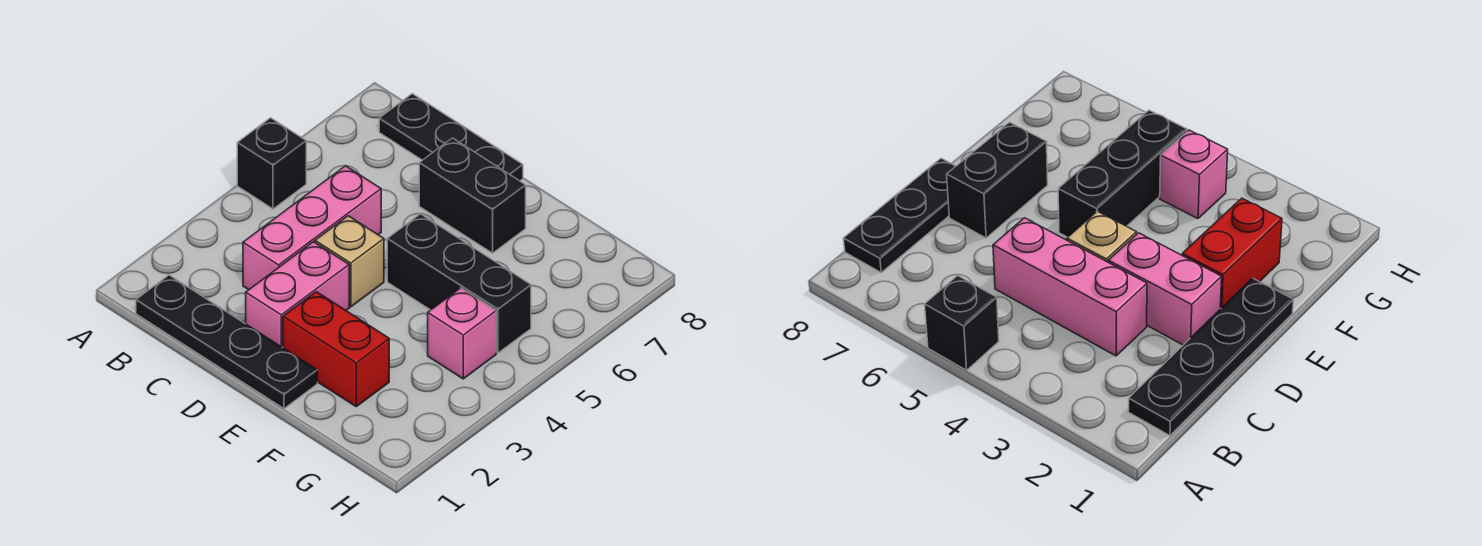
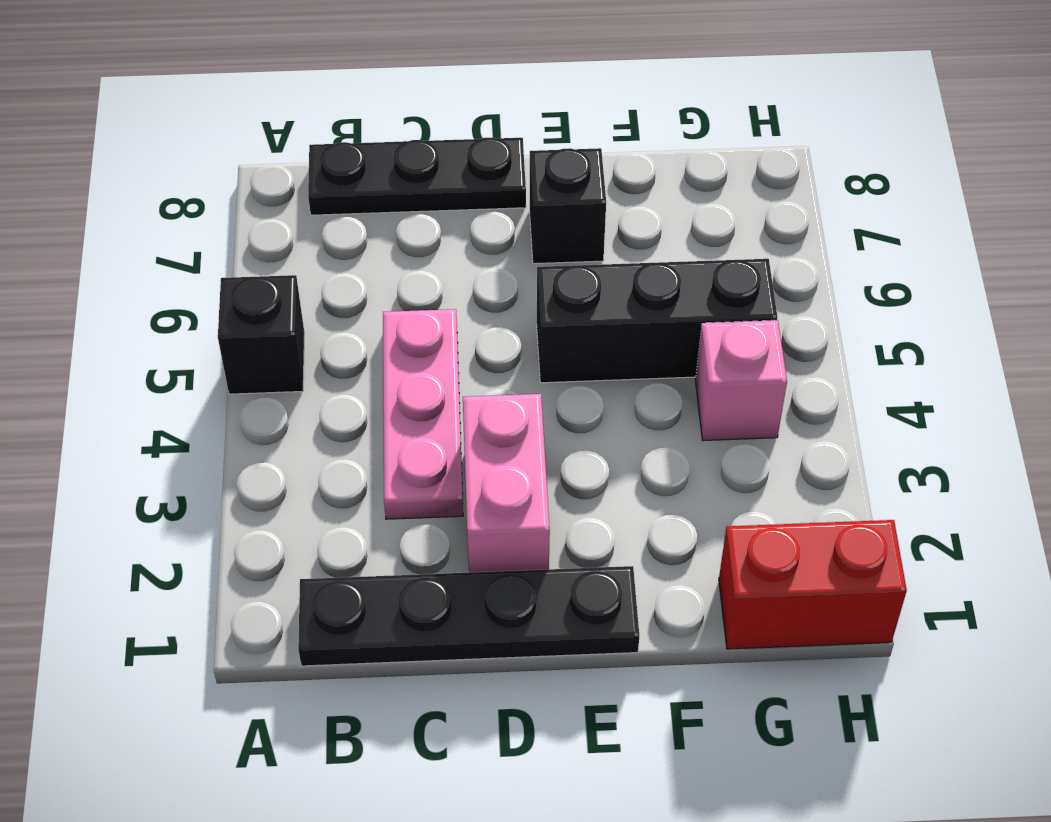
pink 1x3 brick [243,166,381,290] -> pink 1x3 plate [383,309,463,519]
tan 1x1 brick [315,216,384,307] -> none
black 1x2 brick [419,138,526,253] -> black 1x1 brick [530,148,606,264]
red 1x2 brick [283,292,389,407] -> red 1x2 brick moved to [719,520,907,649]

